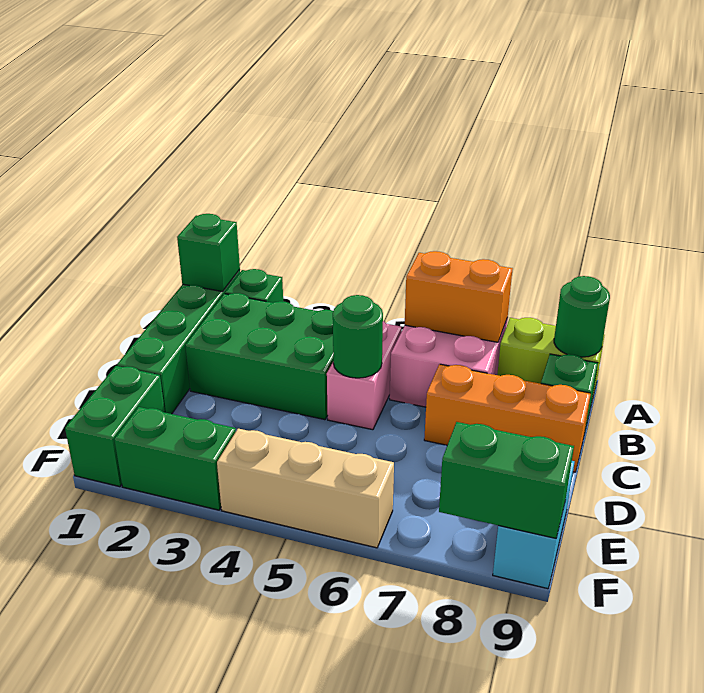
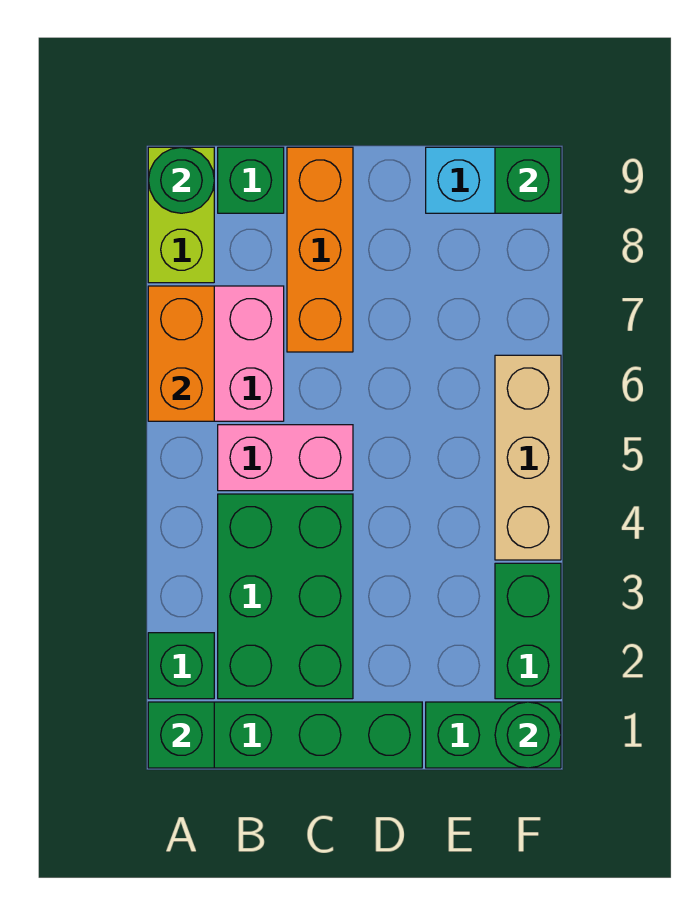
green 1x1 round brick [333,295,383,378] -> green 1x1 round brick moved to [495,702,561,768]
green 1x2 brick [439,422,574,538] -> green 1x1 brick [495,147,561,213]

